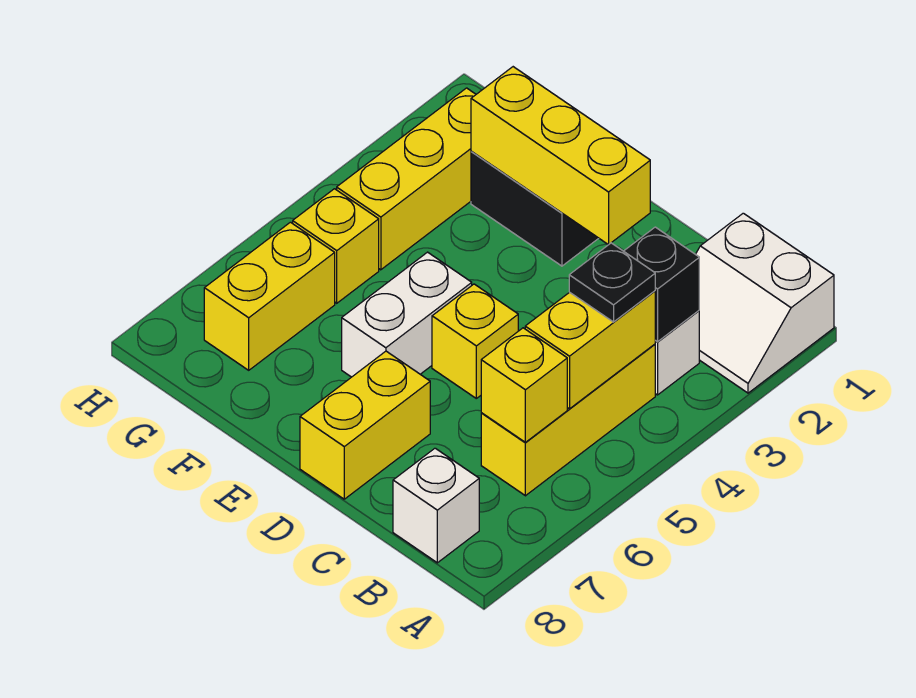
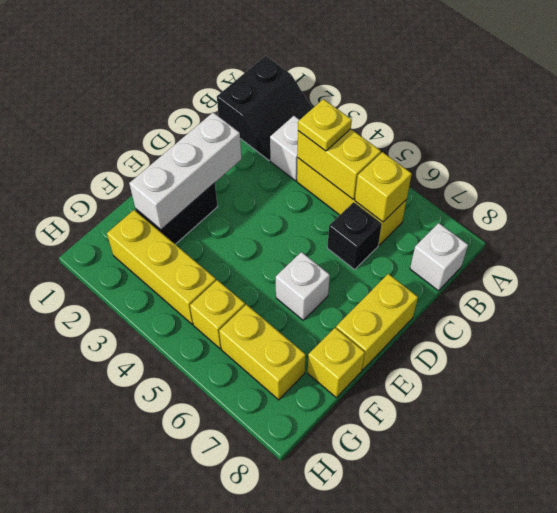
white 2x2 slope [696,213,834,393] -> black 2x2 slope [217,56,312,160]
black 1x1 brick [624,227,699,342] -> black 1x1 brick moved to [327,202,382,270]
black 1x1 plate [569,243,655,322] -> yellow 1x1 plate [298,99,352,151]
yellow 1x3 brick [471,67,650,245] -> white 1x3 brick [129,112,241,230]
yellow 1x1 brick [432,284,518,398] -> yellow 1x1 brick moved to [308,328,365,397]
yellow 1x2 brick [300,351,430,499] -> yellow 1x2 brick turned to [336,274,418,370]
white 1x2 brick [342,252,472,377] -> white 1x1 brick [276,252,330,320]

